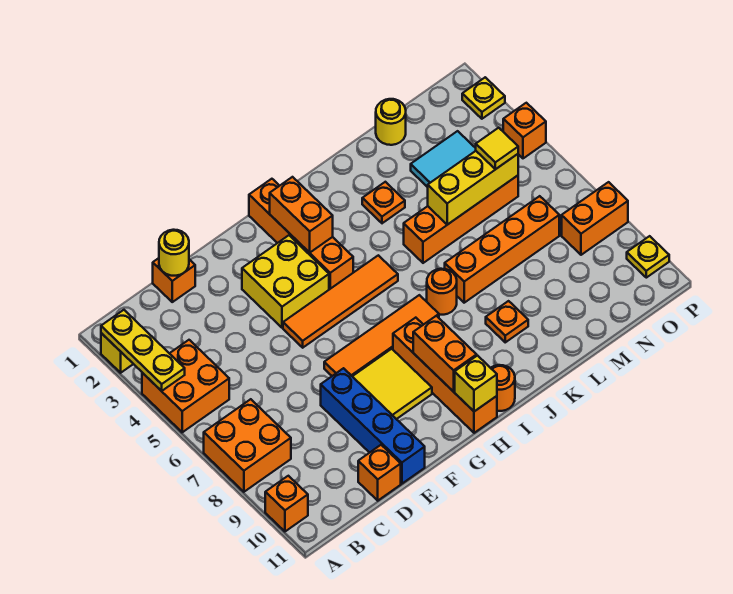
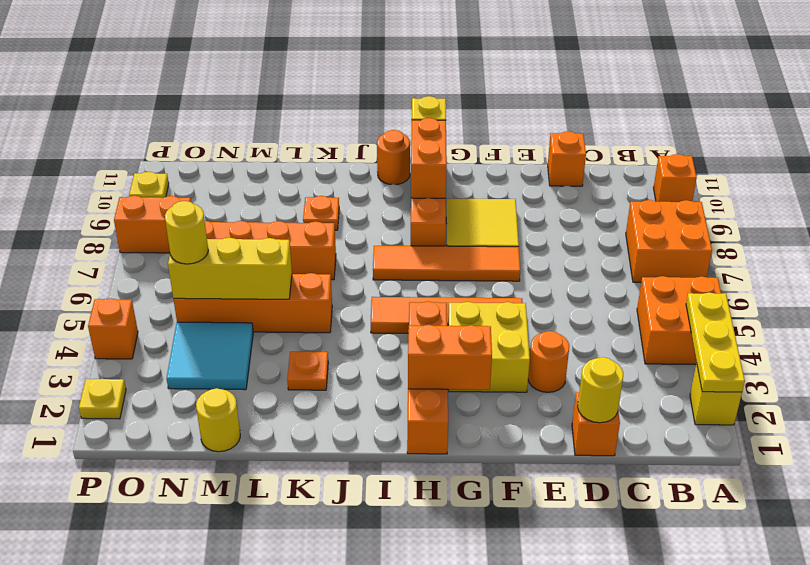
blue 1x4 brick [321,368,425,484] -> none
orange 1x2 brick [270,177,333,253] -> orange 1x2 brick turned to [408,325,492,390]
orange 1x1 round brick [427,269,457,315] -> orange 1x1 round brick moved to [528,331,569,392]
yellow 1x1 tile [476,128,518,169] -> yellow 1x1 round brick [165,201,208,264]

